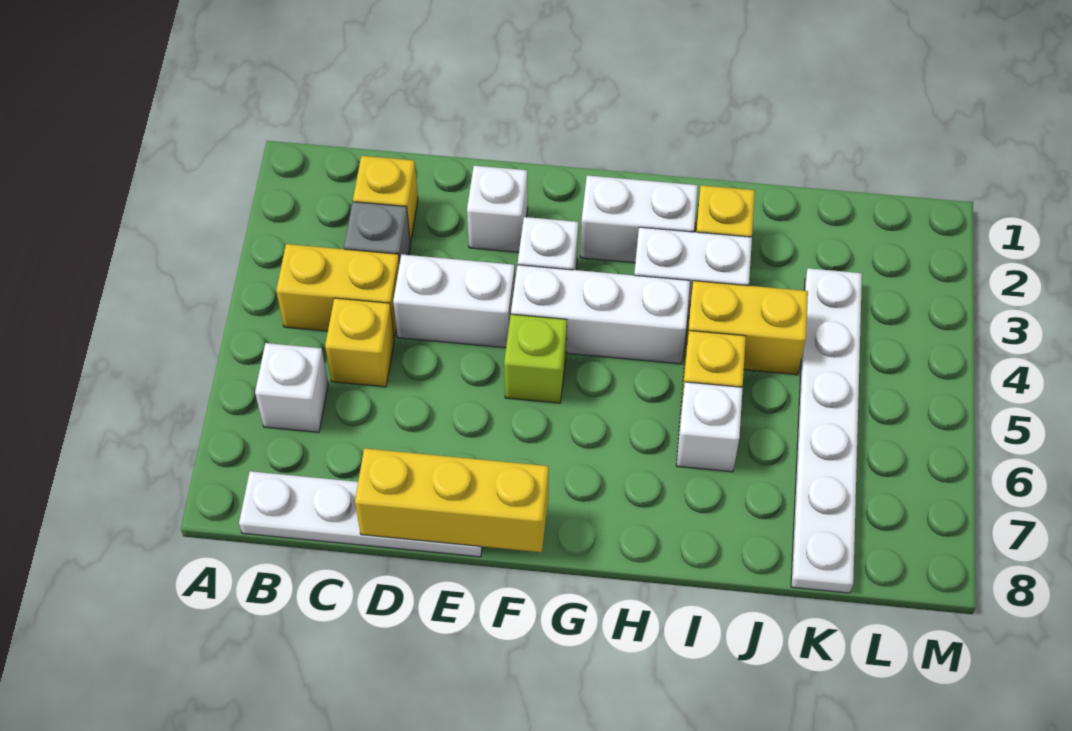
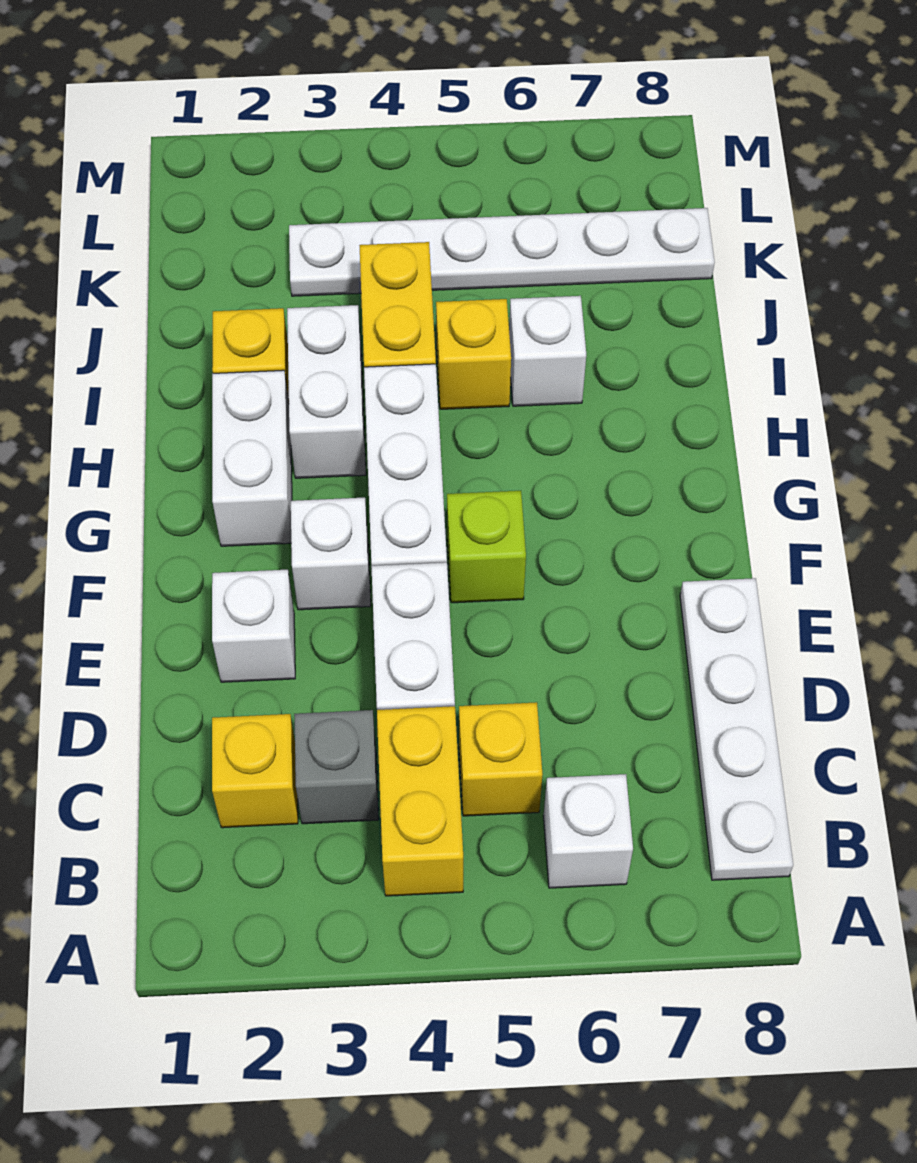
yellow 1x3 brick [355,448,549,552] -> none

